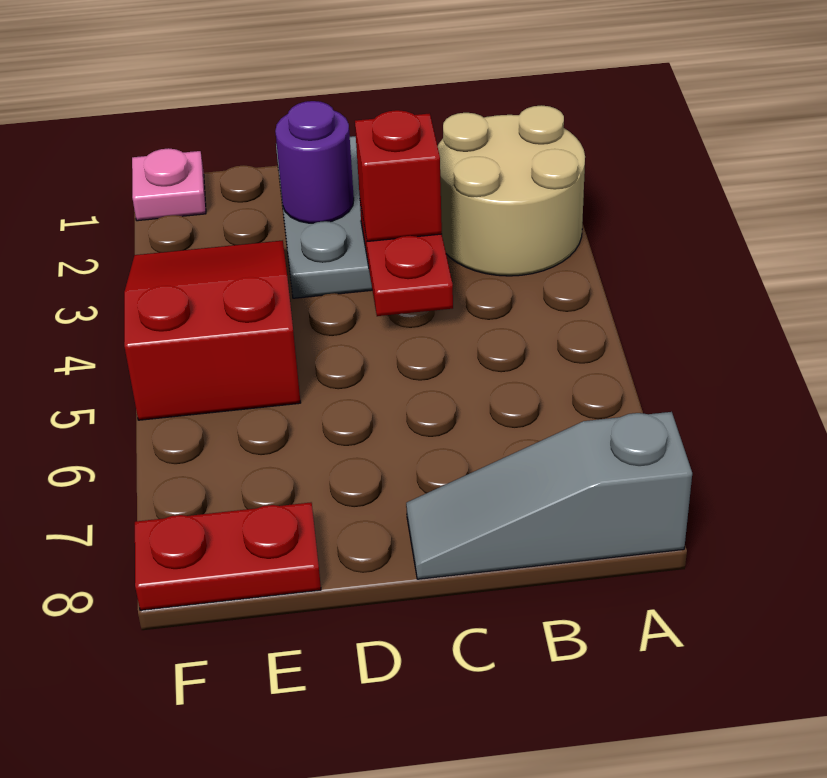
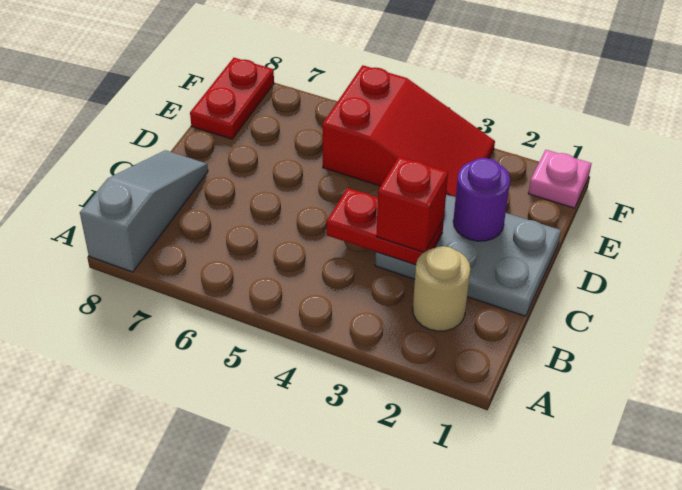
tan 2x2 round brick [438,105,585,276] -> tan 1x1 round brick [413,246,470,331]

